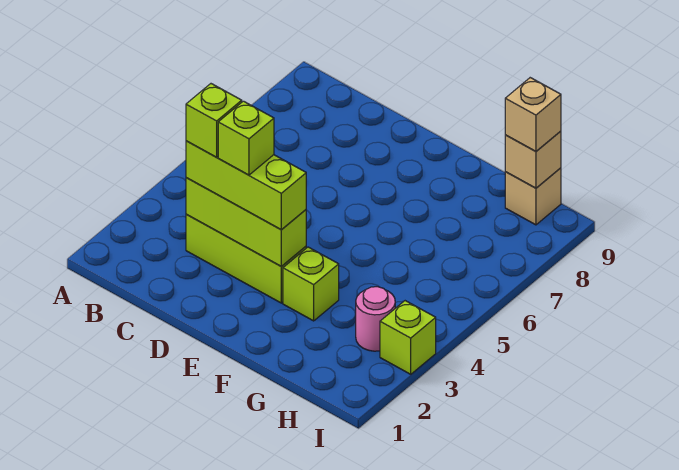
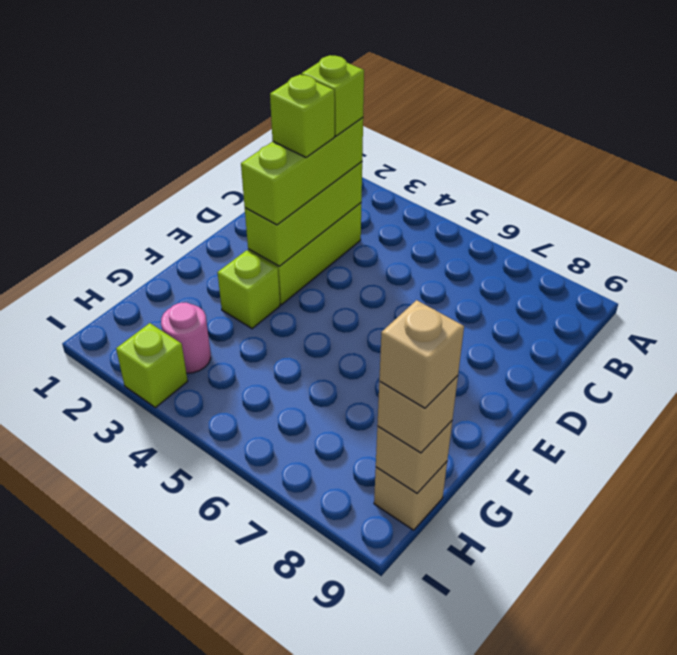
none -> tan 1x1 brick [379,300,464,408]

